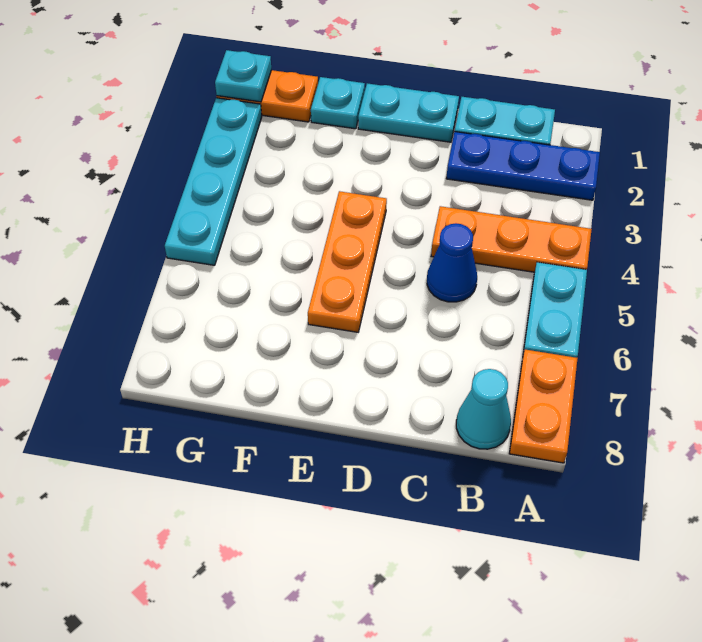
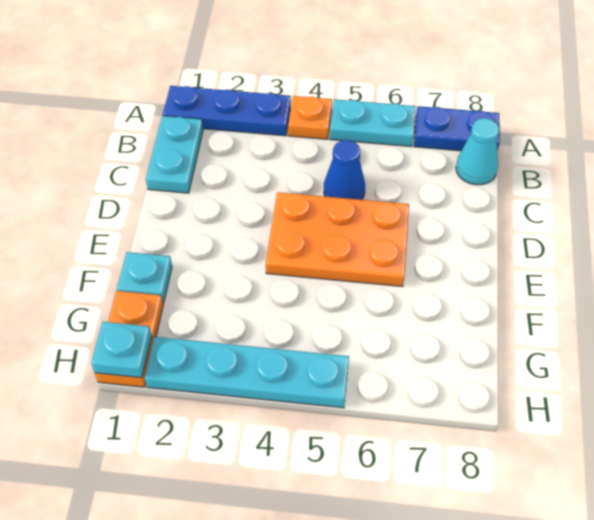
blue 1x3 plate [446,132,600,200] -> blue 1x3 plate turned to [163,86,291,136]
orange 1x3 plate [431,206,592,272] -> orange 1x1 plate [288,96,332,139]
orange 1x2 plate [509,350,578,463] -> blue 1x2 plate [414,106,500,151]
cyan 1x2 plate [358,83,459,142] -> none
orange 1x3 plate [308,191,387,332] -> orange 2x3 plate [266,192,409,287]

